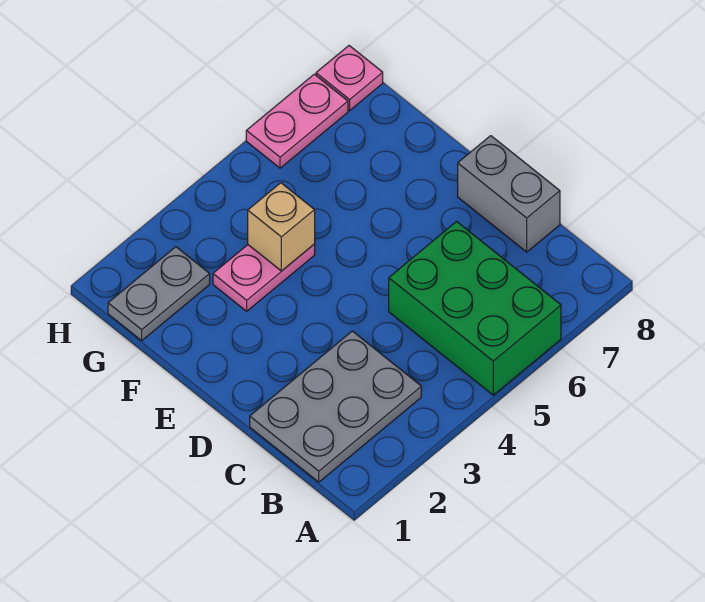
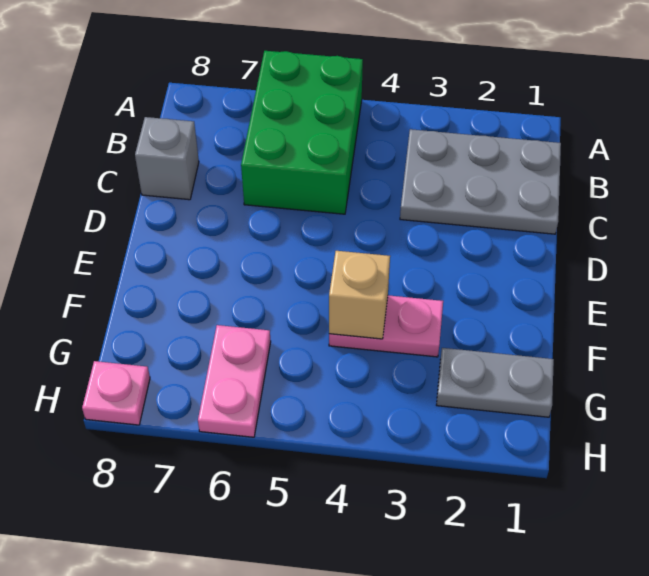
grey 1x2 brick [458,136,560,252] -> grey 1x1 brick [135,117,199,200]
pink 1x2 plate [246,74,348,168] -> pink 1x2 plate turned to [198,325,271,437]

